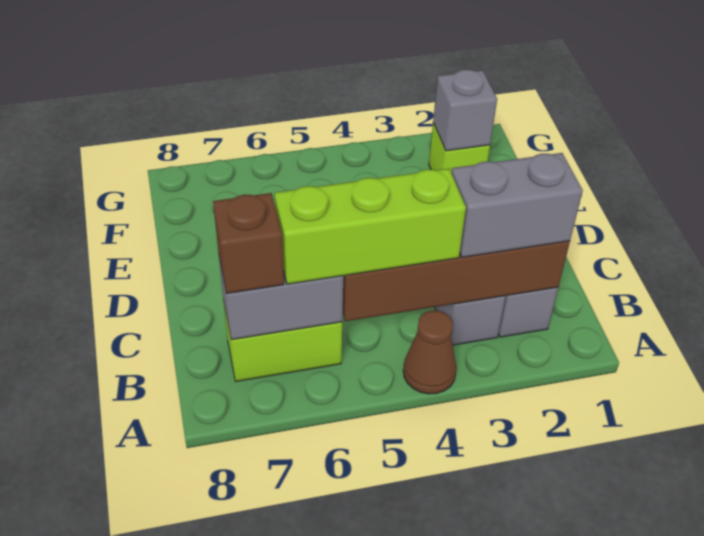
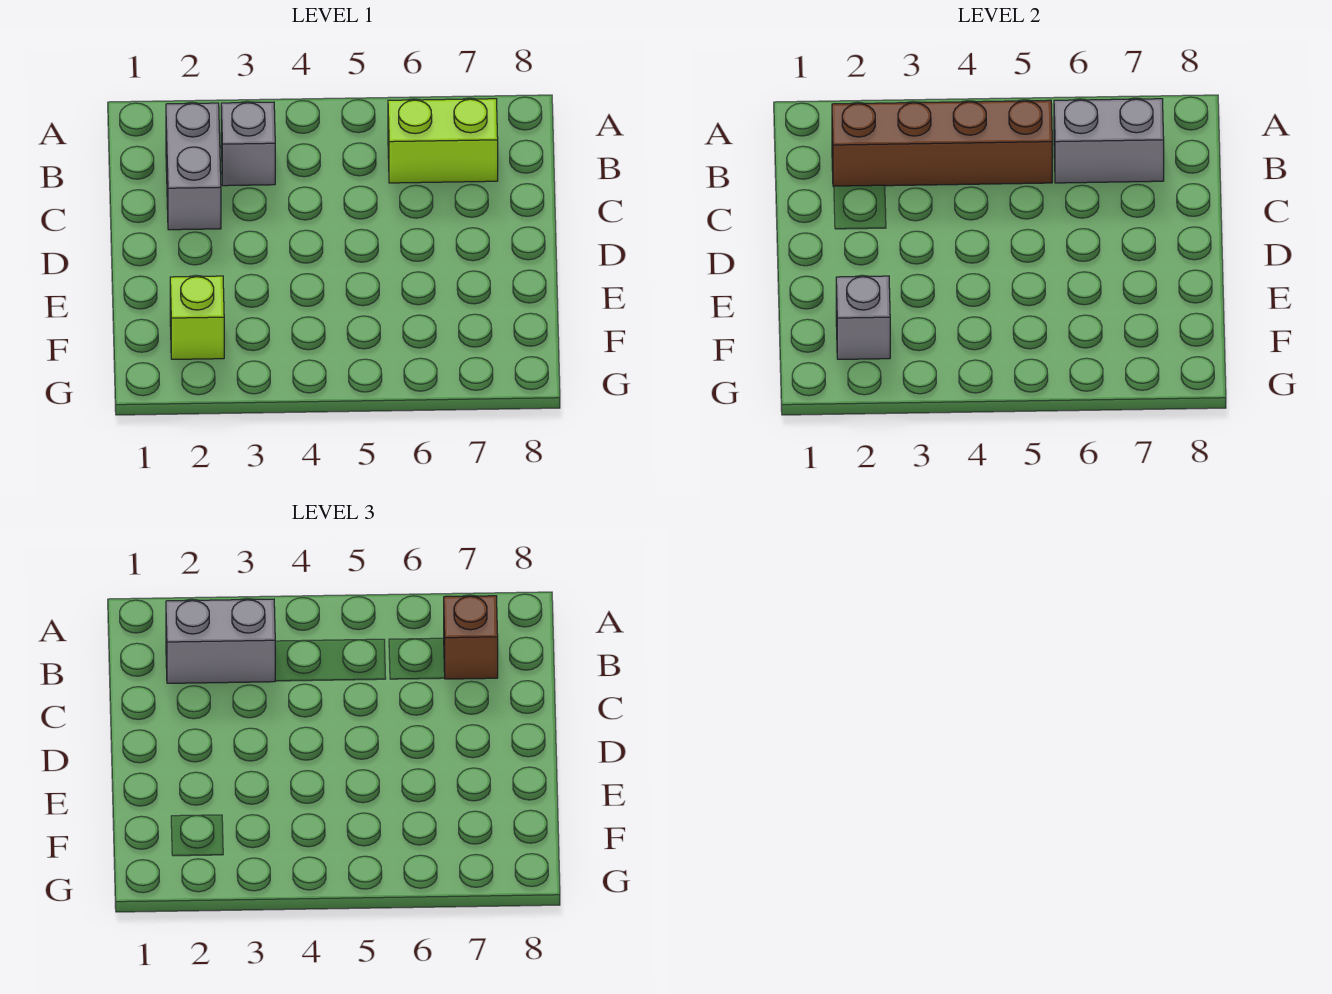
brown 1x1 cone [403,310,457,394] -> none
lime 1x3 brick [275,169,466,284] -> none

